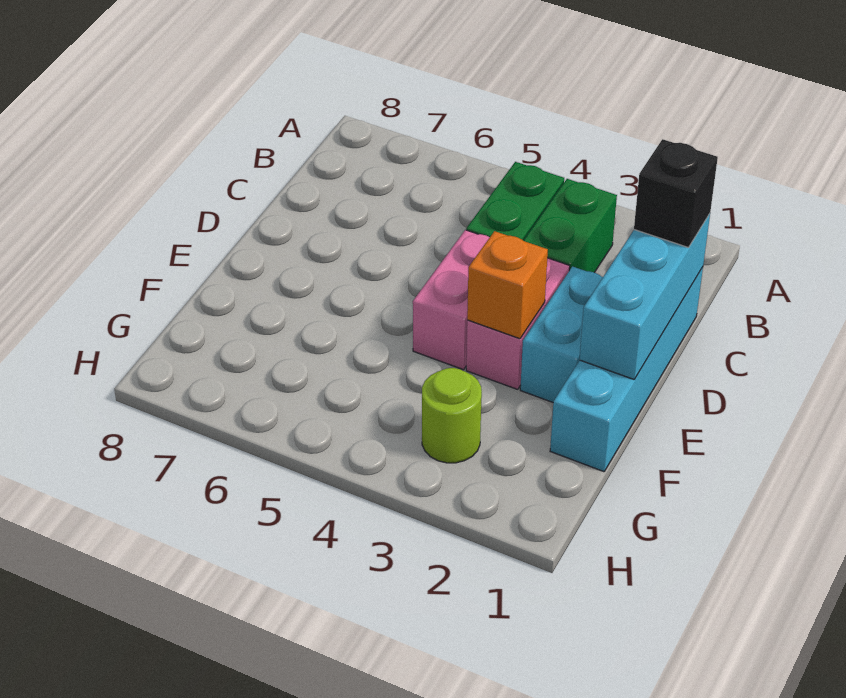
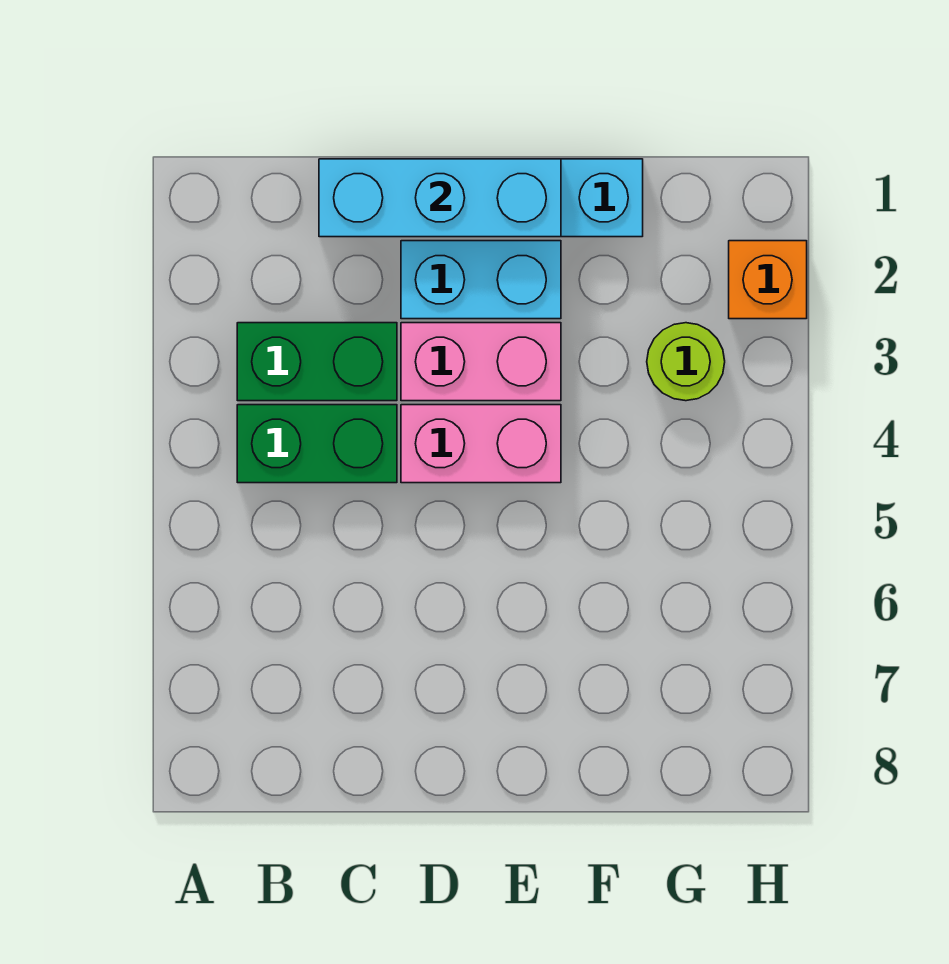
black 1x1 brick [634,139,718,248] -> none
orange 1x1 brick [467,231,548,339] -> orange 1x1 brick moved to [729,241,807,319]

